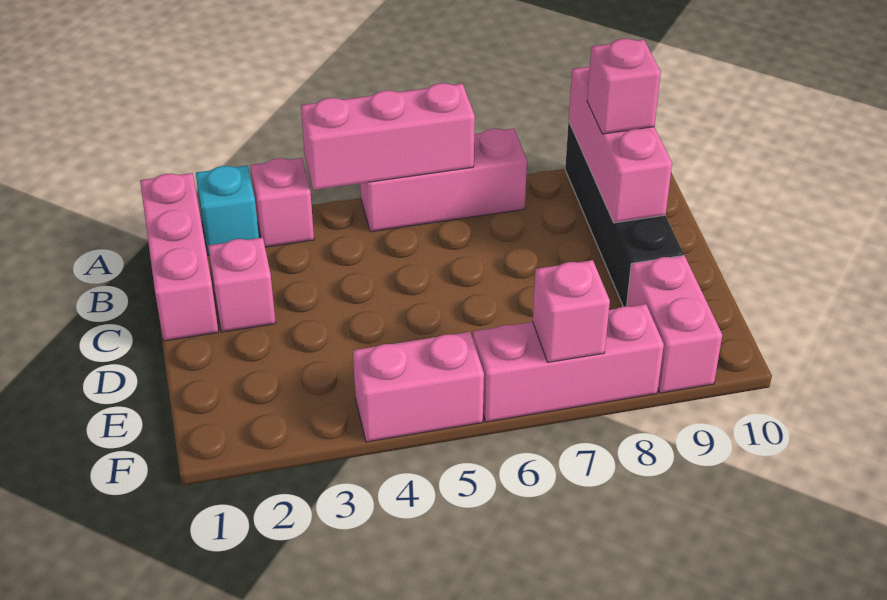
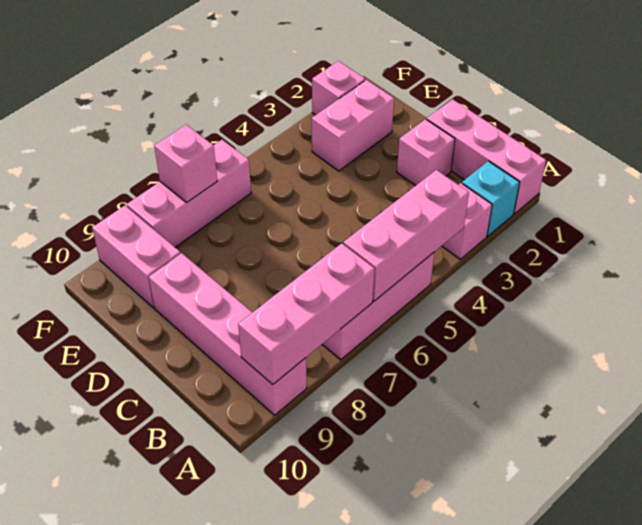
black 1x4 brick [565,121,684,307] -> pink 1x4 brick [149,253,307,415]
pink 1x3 brick [569,67,672,223] -> pink 1x3 brick turned to [238,243,375,384]
pink 1x1 brick [587,39,661,134] -> pink 1x1 brick moved to [312,61,365,115]
pink 1x2 brick [353,332,484,442] -> pink 1x2 brick moved to [312,80,394,171]

